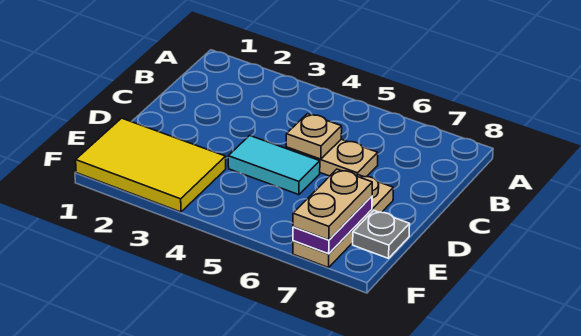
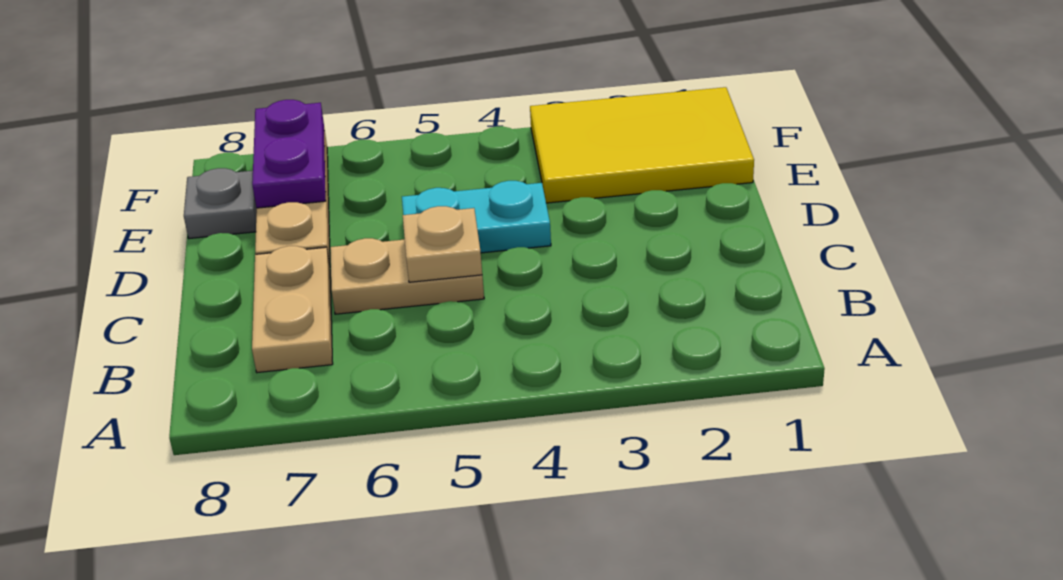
cyan 1x2 tile [228,136,320,195] -> cyan 1x2 plate [402,181,551,253]
tan 1x2 plate [293,169,372,240] -> tan 1x2 plate moved to [252,246,333,373]

